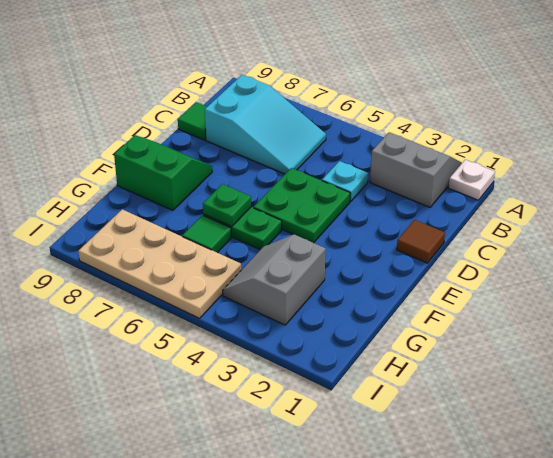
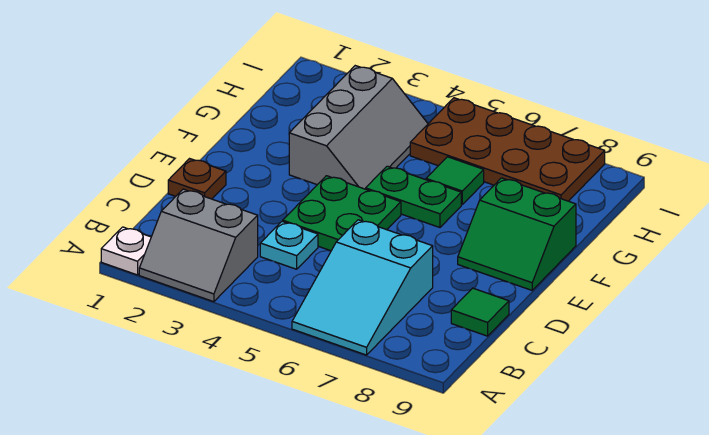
cyan 2x3 slope [205,75,326,174] -> cyan 2x3 slope turned to [292,220,433,355]
brown 1x1 tile [397,220,445,263] -> brown 1x1 plate [168,159,226,199]
green 1x1 plate [203,184,251,227] -> none
grey 2x2 slope [223,234,326,325] -> grey 2x3 slope [289,66,428,189]
tan 2x4 plate [78,209,241,318] -> brown 2x4 plate [410,98,605,201]

